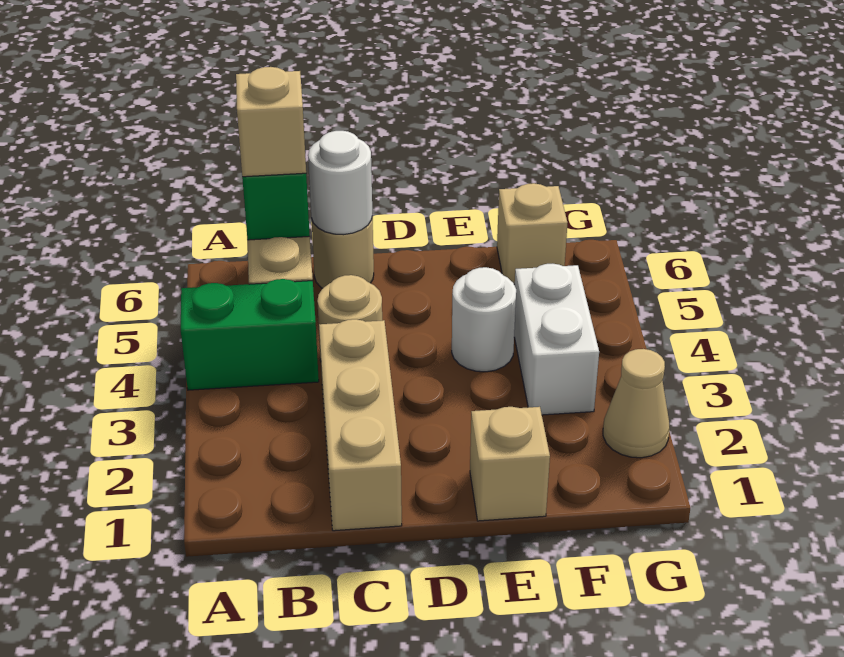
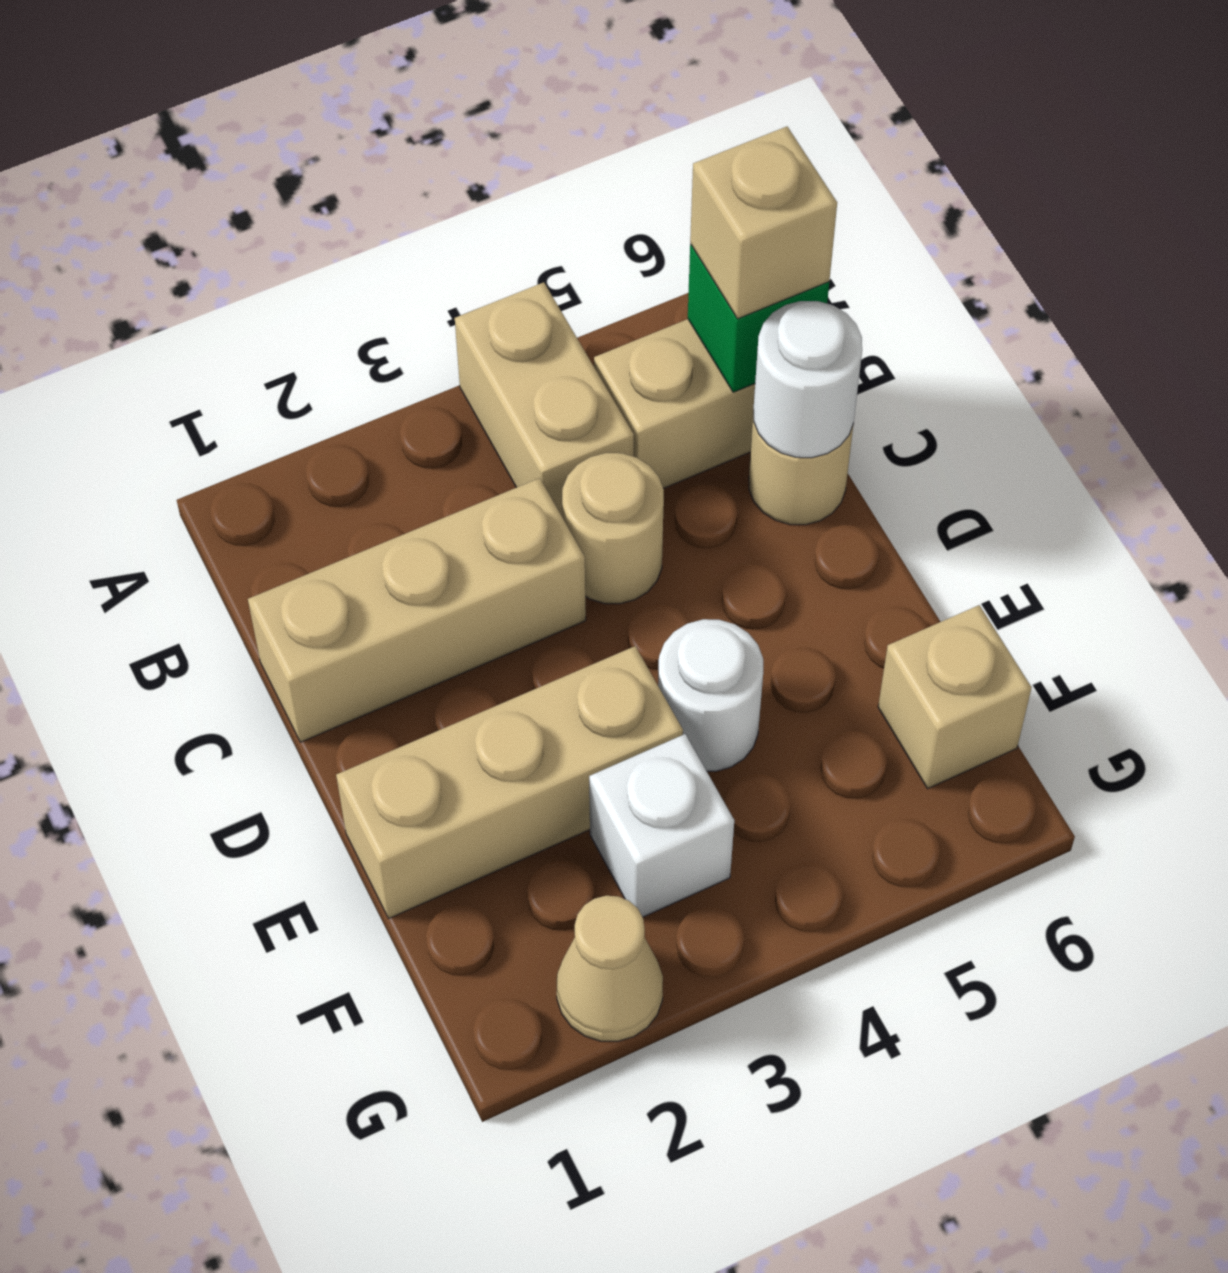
green 1x2 brick [181,279,319,390] -> tan 1x2 brick [455,282,634,517]
tan 1x1 brick [470,407,550,521] -> tan 1x3 brick [336,646,683,918]
white 1x2 brick [514,264,599,415] -> white 1x1 brick [589,734,734,917]

